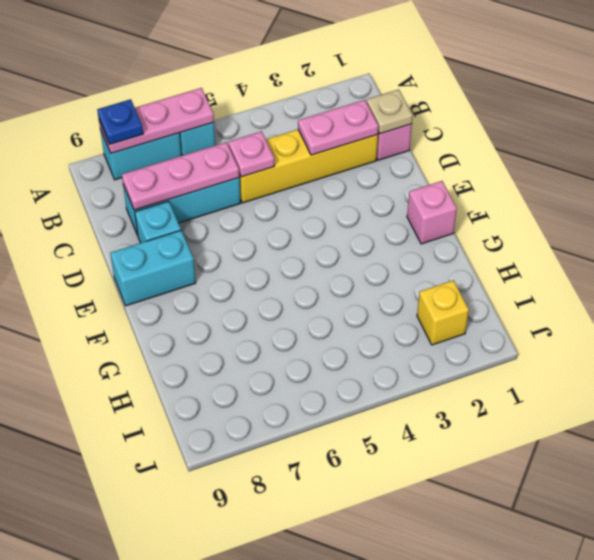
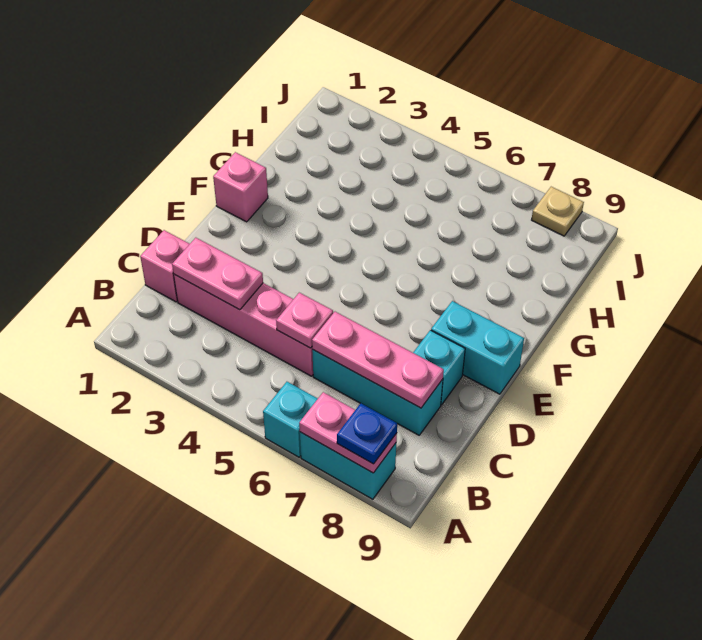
pink 1x3 plate [99,88,214,153] -> pink 1x2 plate [299,392,397,473]
tan 1x1 plate [367,89,413,134] -> tan 1x1 plate moved to [532,187,584,236]
yellow 1x4 brick [239,129,378,203] -> pink 1x4 brick [174,274,313,376]
yellow 1x1 brick [417,280,469,345] -> none

